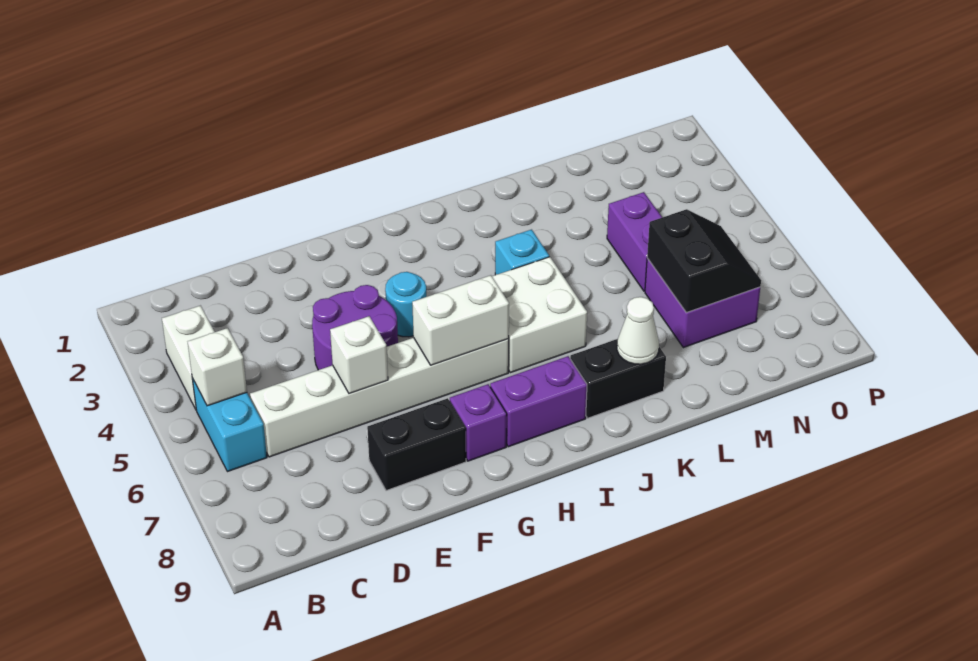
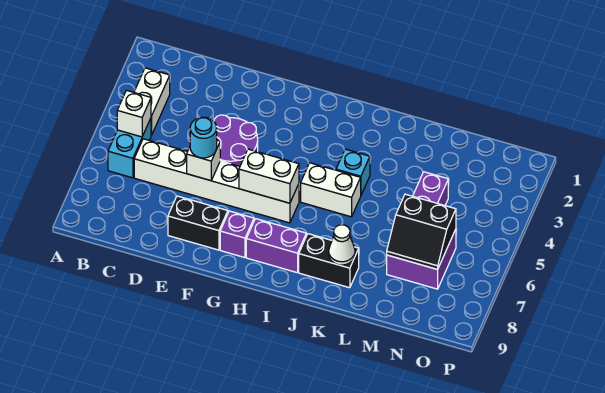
cyan 1x1 round brick [385,272,426,337] -> cyan 1x1 round brick moved to [190,117,217,158]
white 2x2 brick [492,257,587,373] -> white 1x2 brick [301,163,361,217]
black 2x2 slope [647,209,761,313] -> black 2x2 slope turned to [387,194,456,269]

